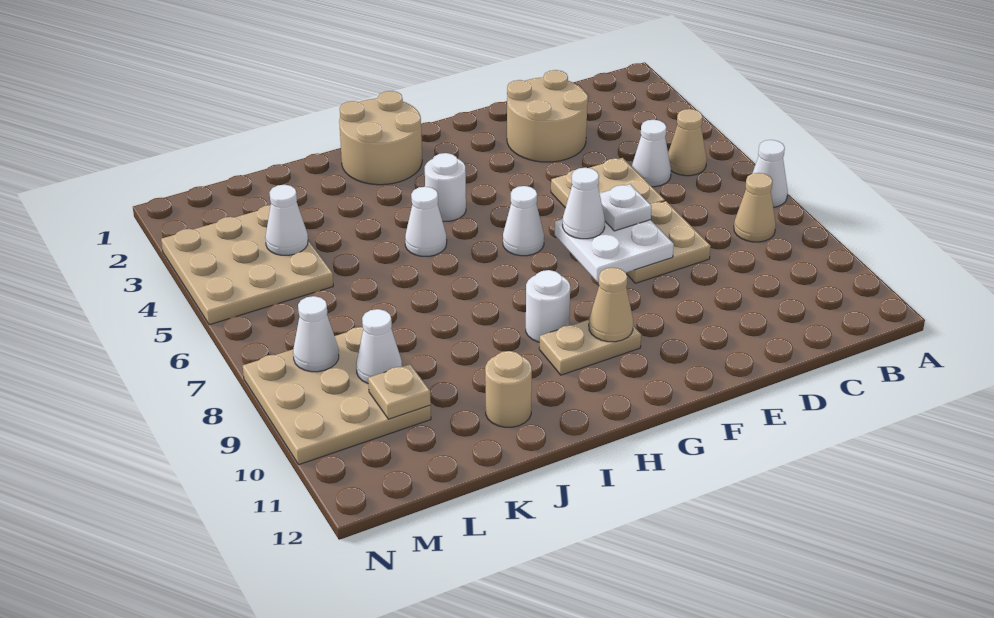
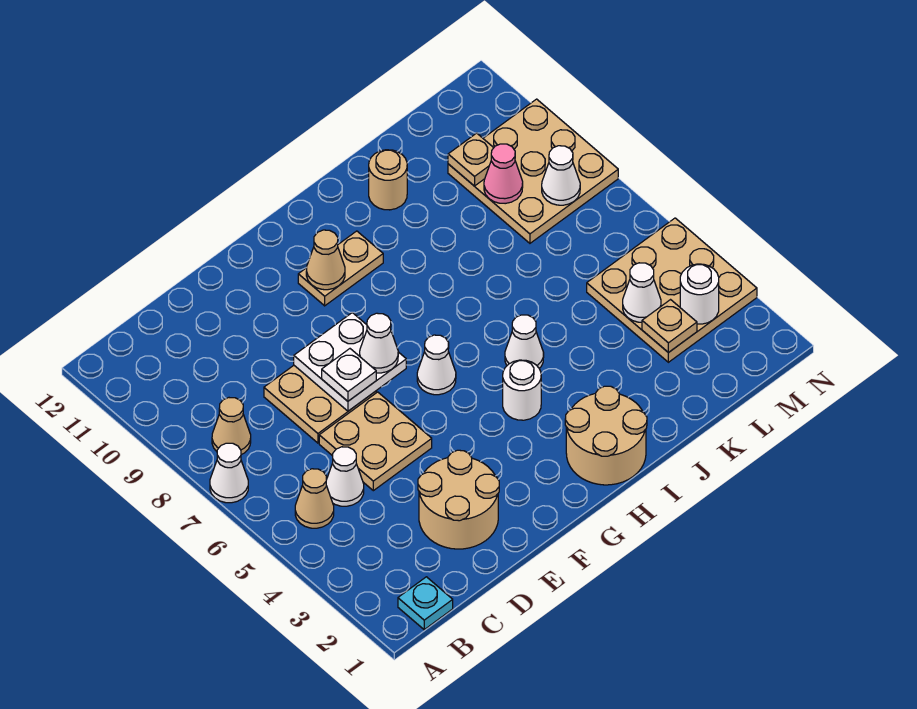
none -> cyan 1x1 plate [398,577,453,630]
white 1x1 round brick [526,270,570,342] -> white 1x1 round brick moved to [680,264,719,324]
none -> tan 1x1 plate [642,300,697,353]
white 1x1 cone [356,309,402,383] -> pink 1x1 cone [484,144,523,204]

